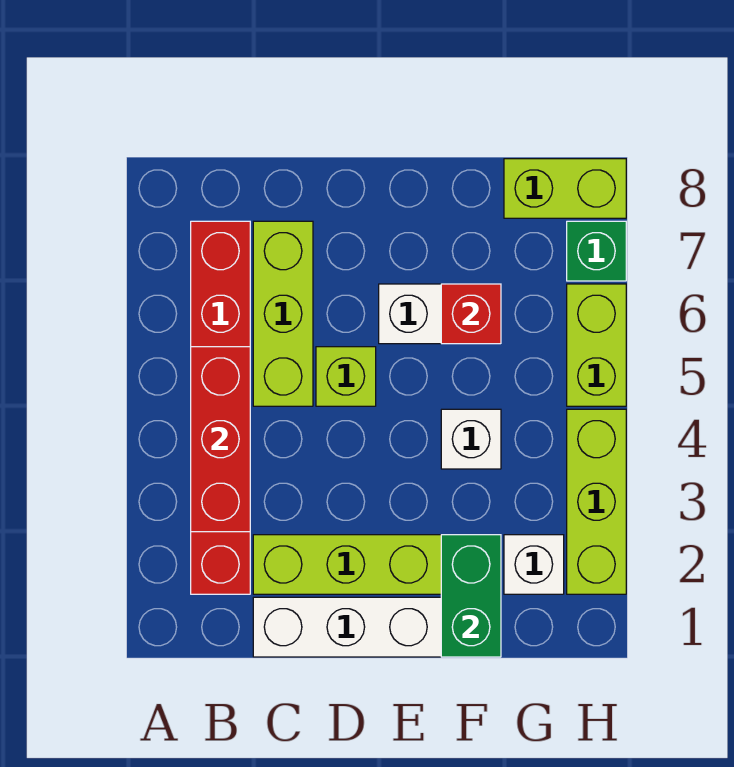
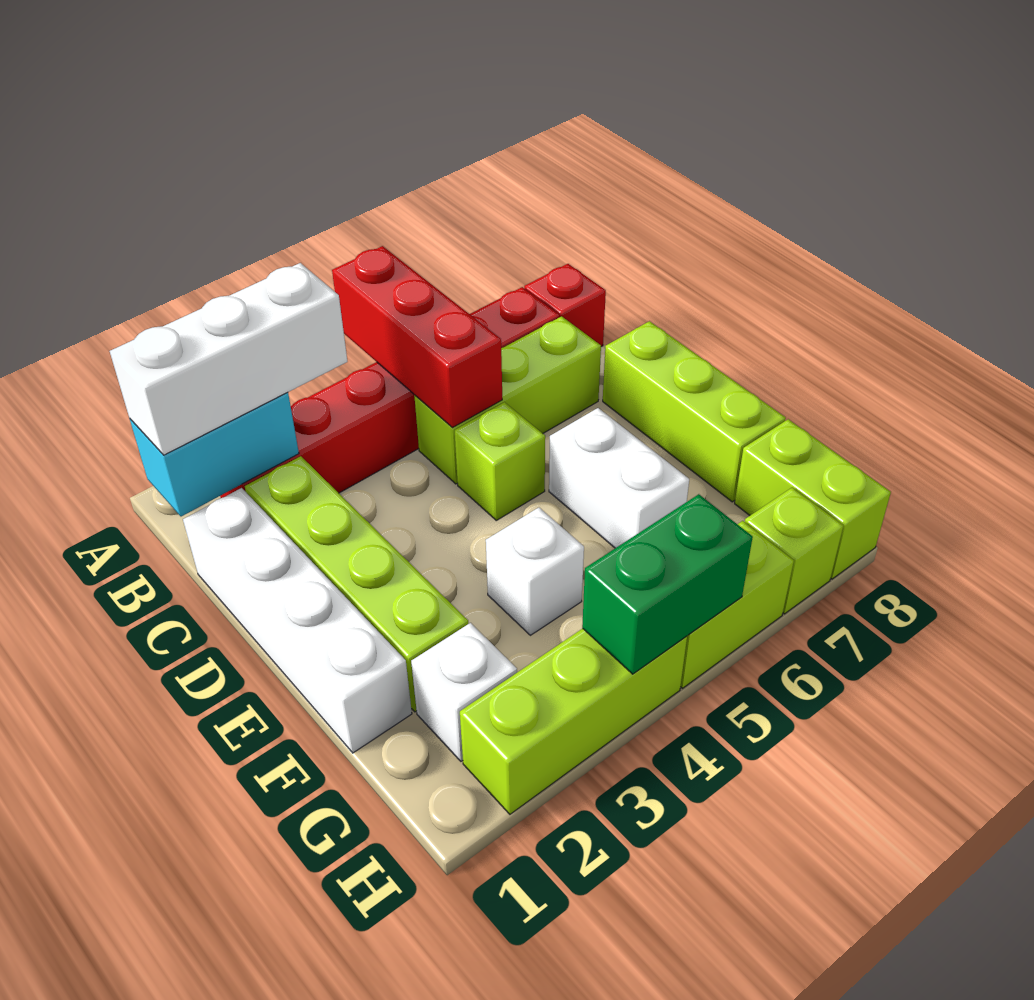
none -> cyan 1x2 brick [130,392,299,516]
none -> white 1x3 brick [110,263,348,455]
red 1x3 brick [191,347,250,532] -> red 1x3 brick turned to [332,246,502,428]
none -> lime 1x3 brick [603,321,786,502]
green 1x2 brick [441,535,501,657] -> green 1x2 brick moved to [582,494,753,674]
red 1x1 brick [441,284,501,344] -> red 1x1 brick moved to [524,264,606,347]
green 1x1 brick [567,221,626,281] -> lime 1x1 brick [745,487,843,614]

